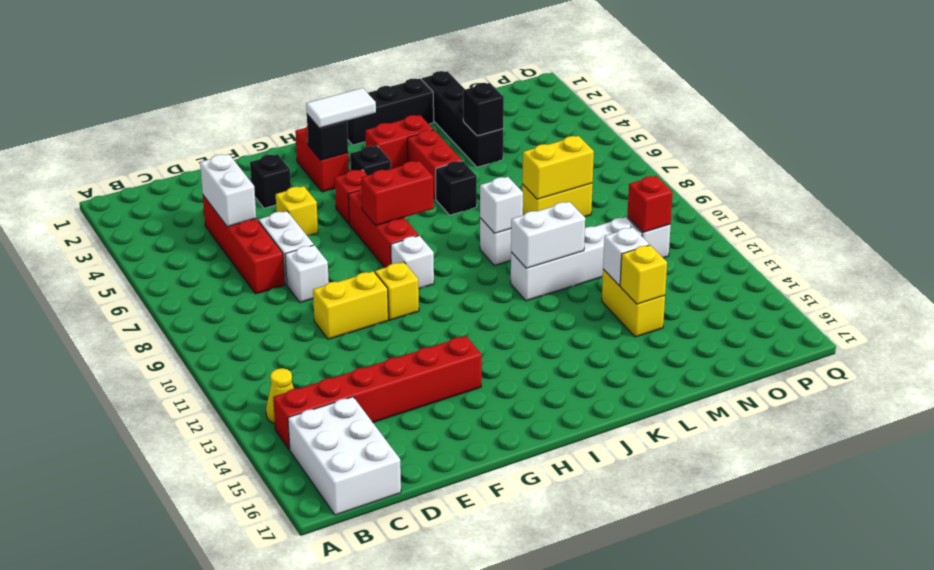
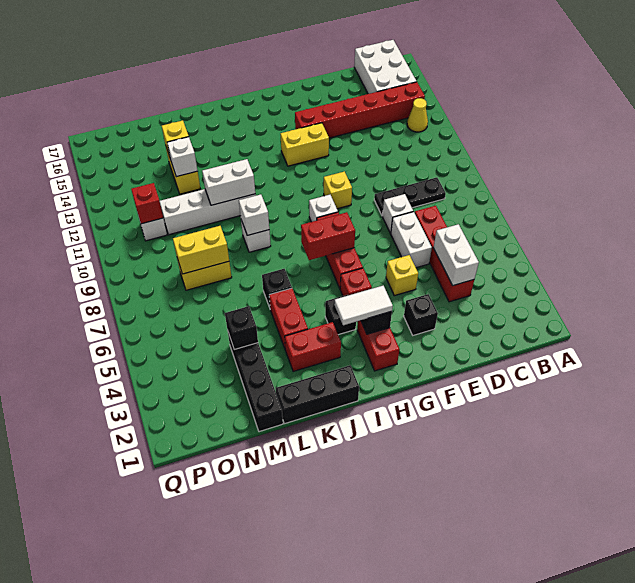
none -> black 1x3 plate [374,177,446,215]
yellow 1x2 brick [313,271,388,339] -> yellow 1x2 brick moved to [281,123,329,166]

